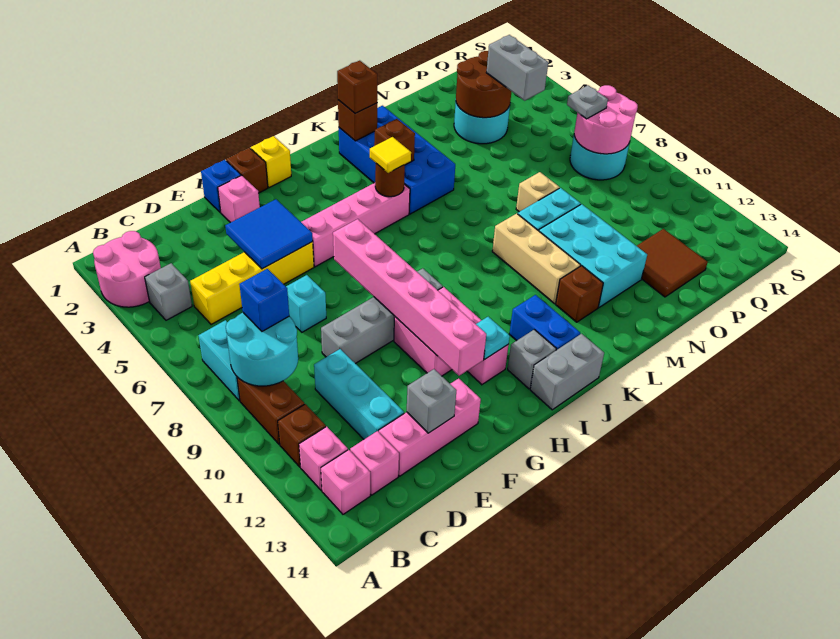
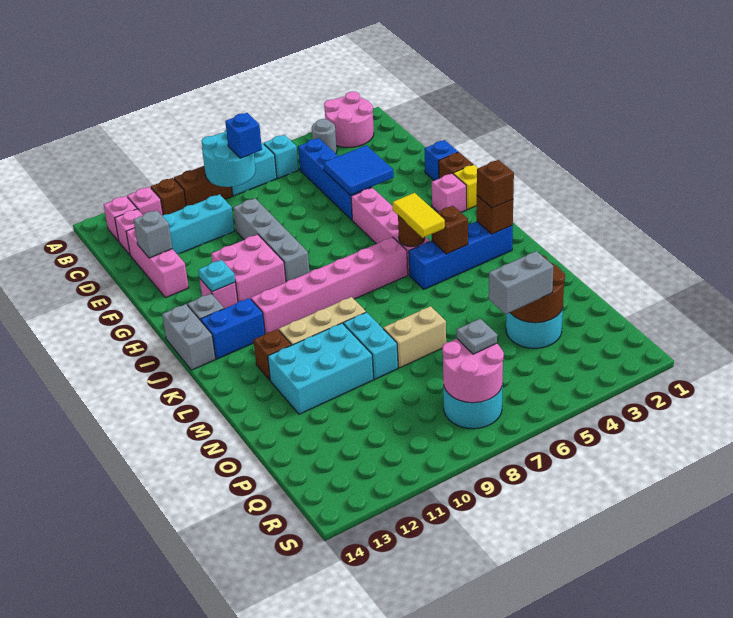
grey 1x1 brick [145,263,192,320] -> grey 1x1 round brick [312,119,337,154]
yellow 1x4 brick [190,242,314,325] -> blue 1x4 brick [298,138,372,220]
cyan 1x1 brick [286,275,326,332] -> cyan 1x1 brick moved to [264,135,298,178]
pink 1x1 brick [218,175,260,223] -> pink 1x1 brick moved to [432,173,466,212]
pink 1x6 brick [333,219,486,376] -> pink 1x6 brick moved to [251,237,408,334]
yellow 1x1 tile [370,137,411,173] -> yellow 1x2 tile [392,193,445,238]
blue 2x4 brick [339,106,455,214] -> blue 1x4 brick [409,222,513,289]
tan 1x1 brick [516,172,560,212] -> tan 1x2 brick [383,306,446,368]
brown 2x2 tile [637,229,708,297] -> none

